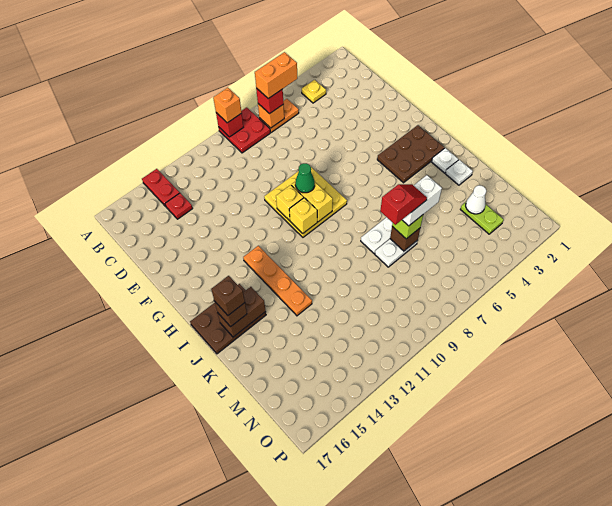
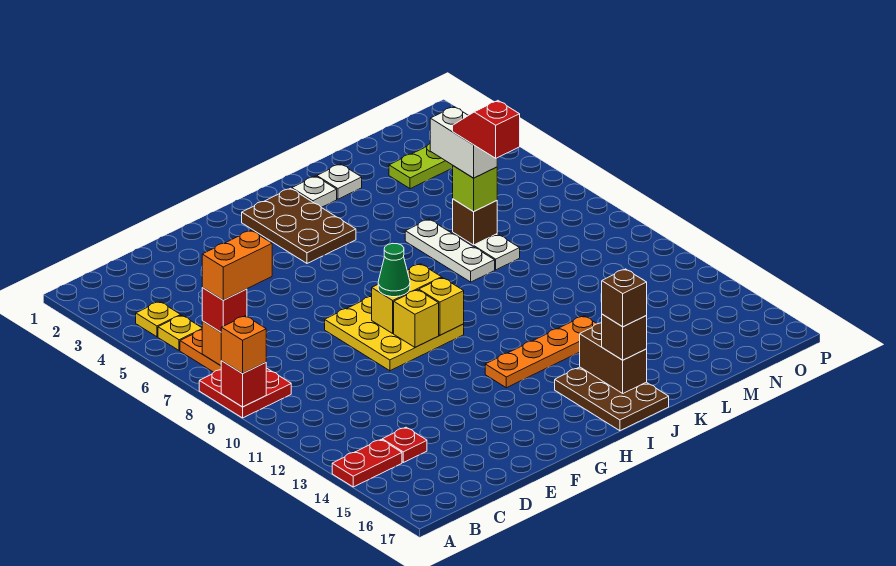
none -> yellow 1x1 plate [158,315,202,351]
orange 1x2 brick [255,52,297,99] -> orange 1x2 brick turned to [202,230,272,300]
white 1x1 cone [466,185,486,214] -> none

